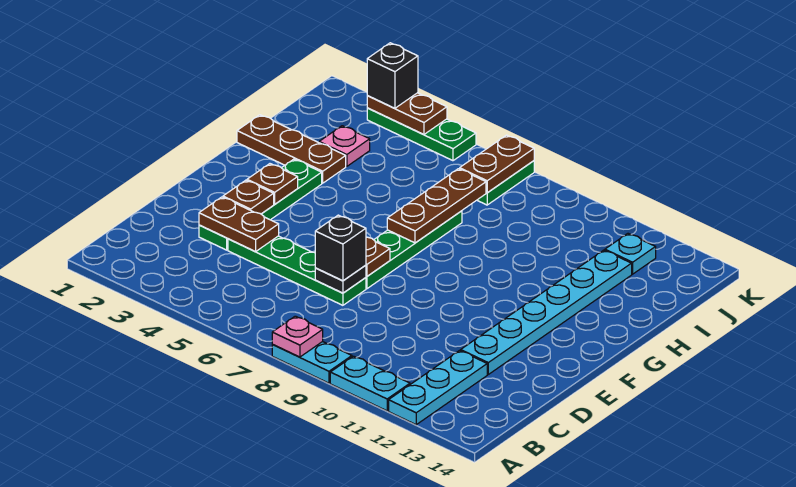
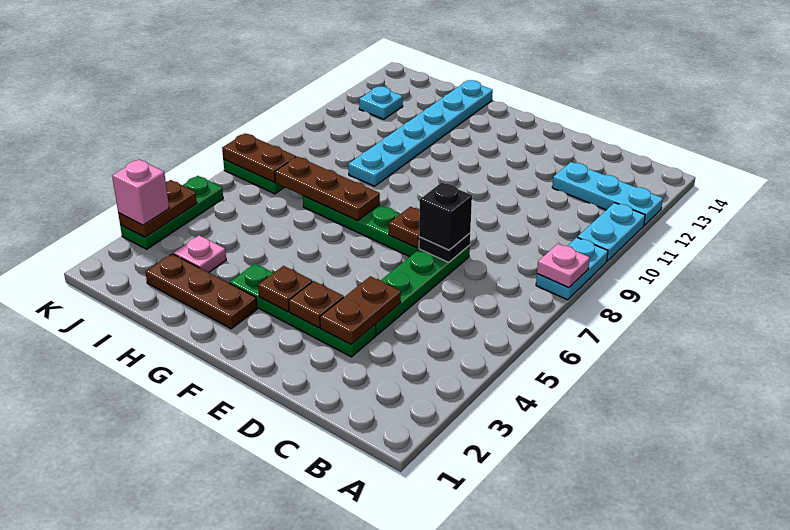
cyan 1x6 plate [461,250,632,374] -> cyan 1x6 plate turned to [348,80,493,186]
brown 1x3 plate [237,115,346,183] -> brown 1x3 plate turned to [146,254,257,329]
black 1x1 brick [367,43,418,108] -> pink 1x1 brick [112,159,169,225]

